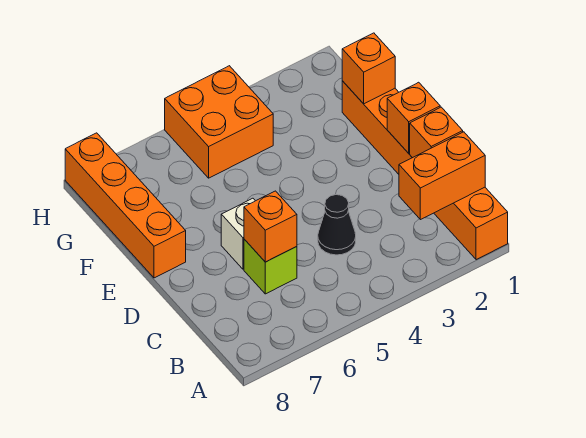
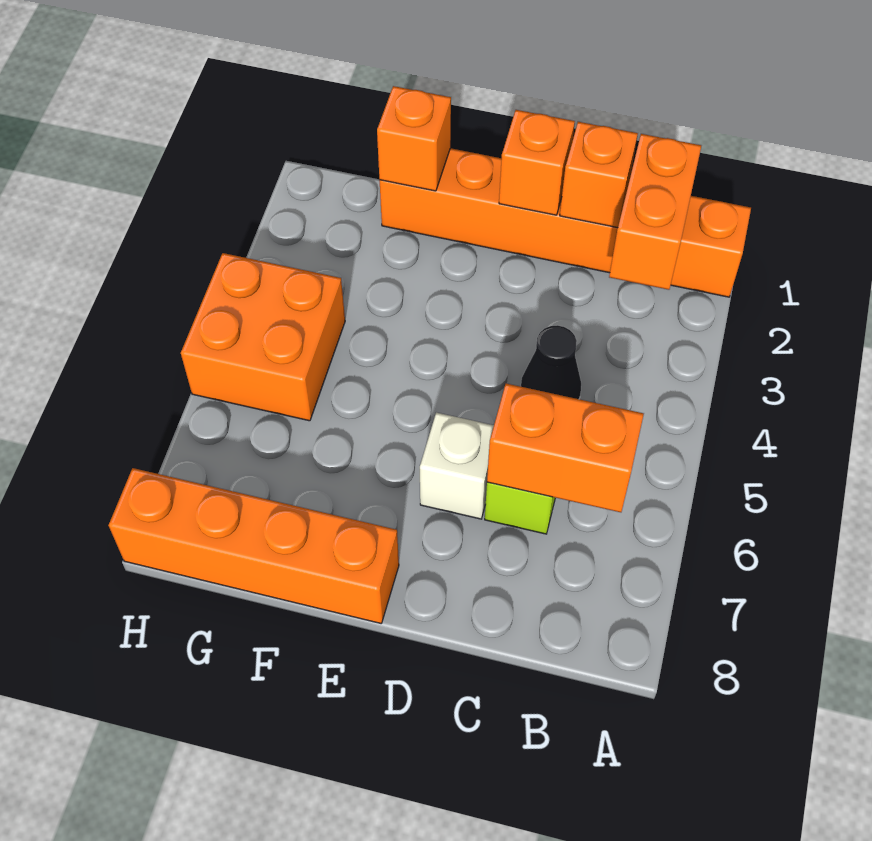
orange 1x1 brick [244,191,297,262] -> orange 1x2 brick [487,383,644,512]

